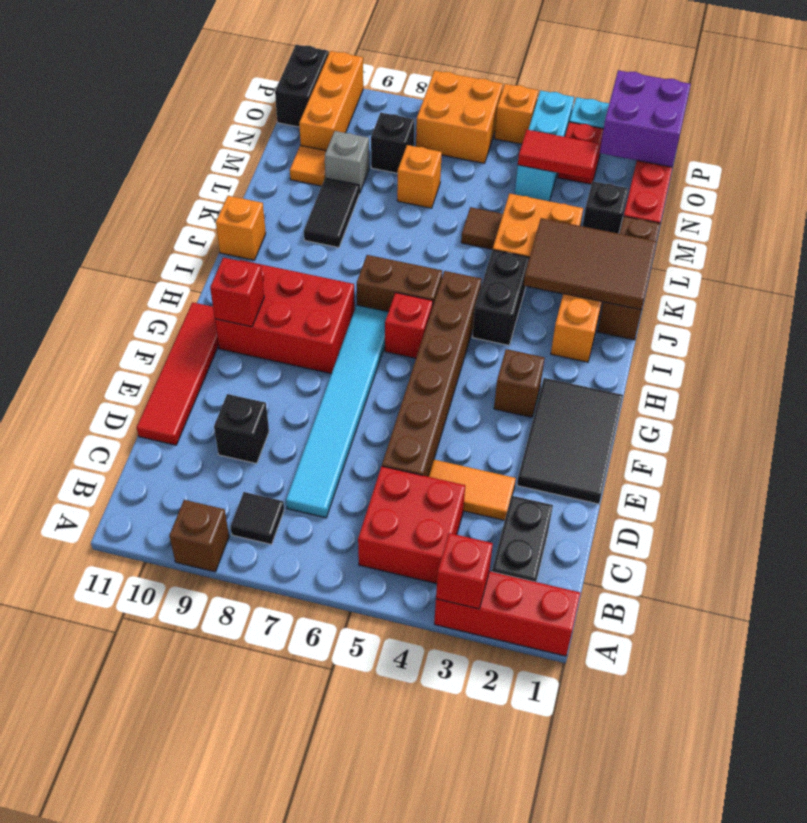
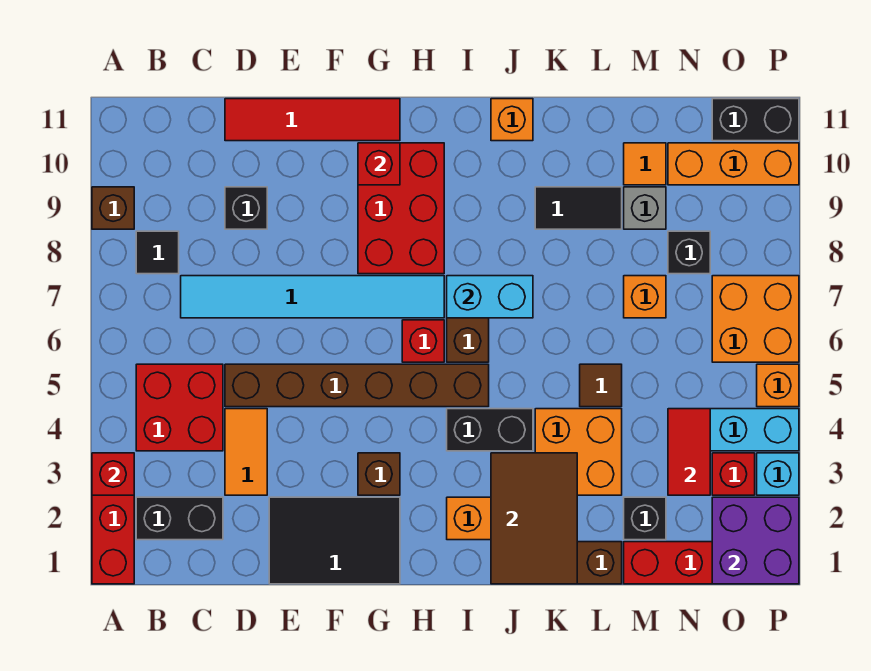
none -> cyan 1x2 brick [447,276,533,318]

